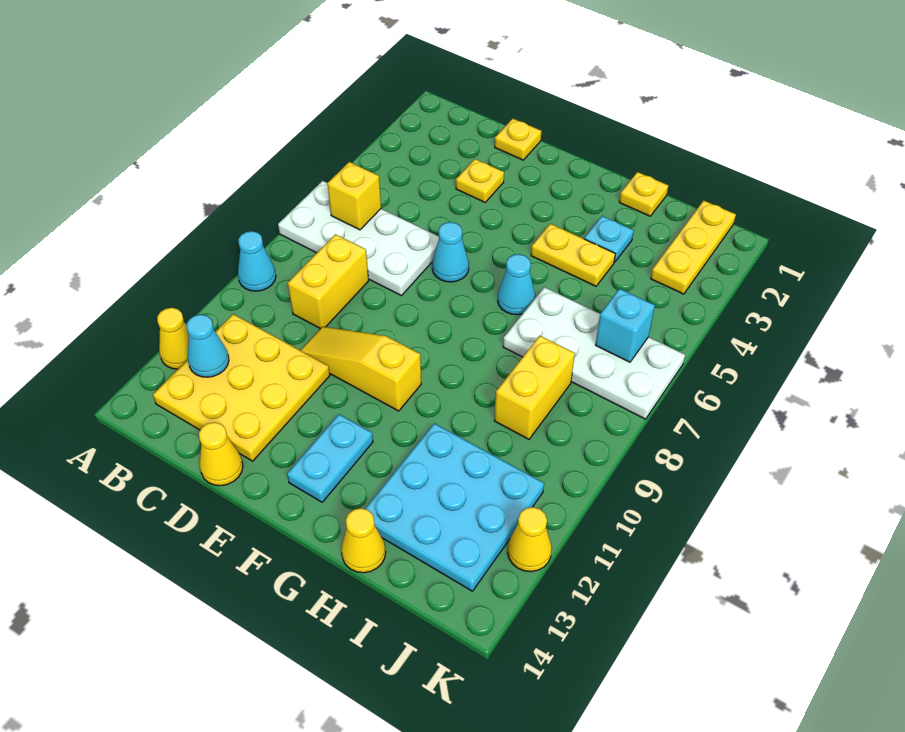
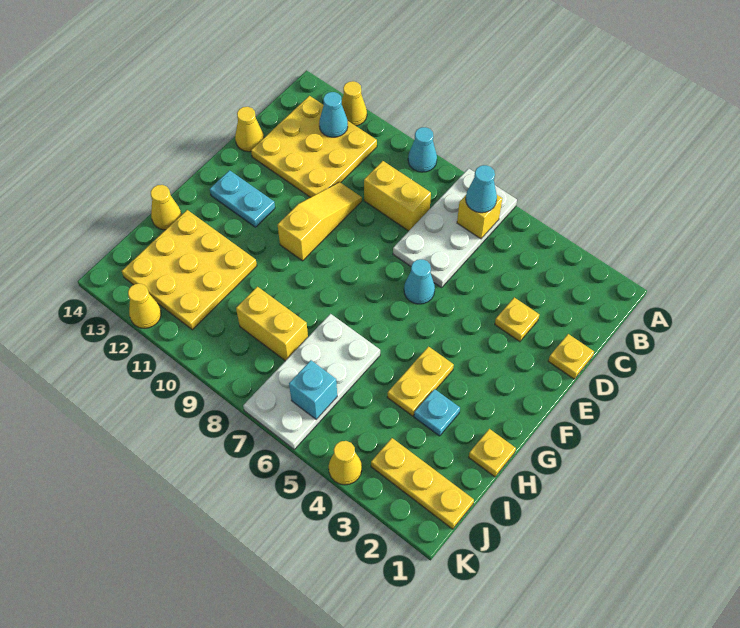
cyan 1x1 cone [498,254,535,315] -> cyan 1x1 cone moved to [466,165,497,213]
cyan 3x3 plate [365,423,544,591] -> yellow 3x3 plate [122,210,257,330]
none -> yellow 1x1 cone [329,441,362,485]

